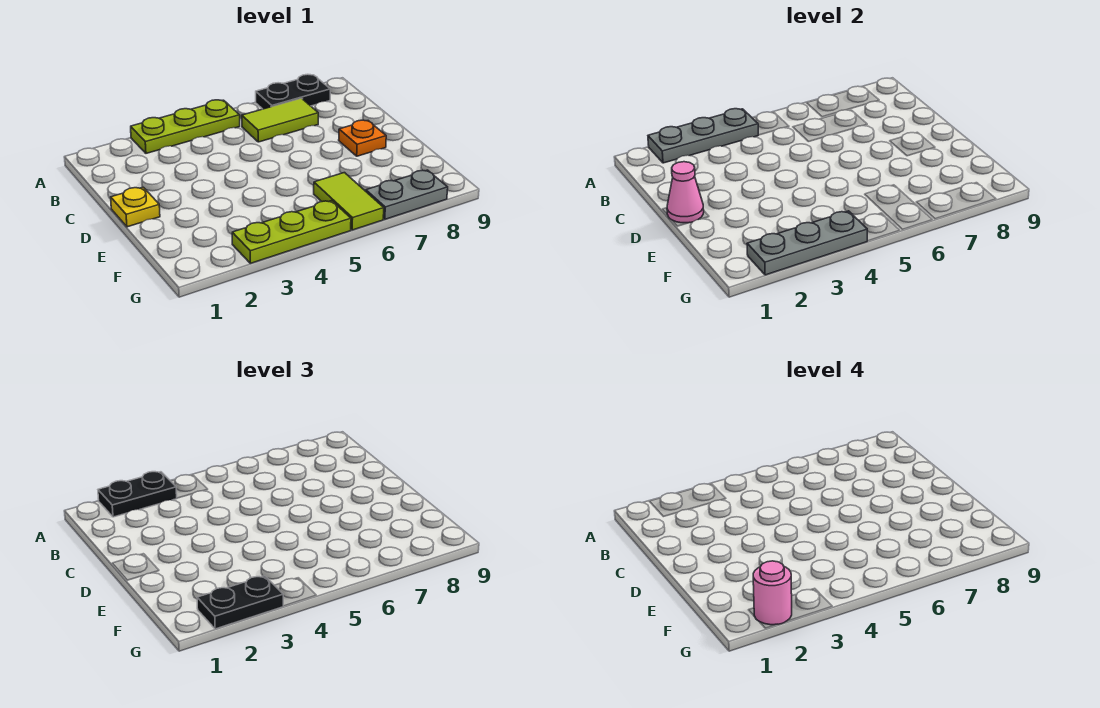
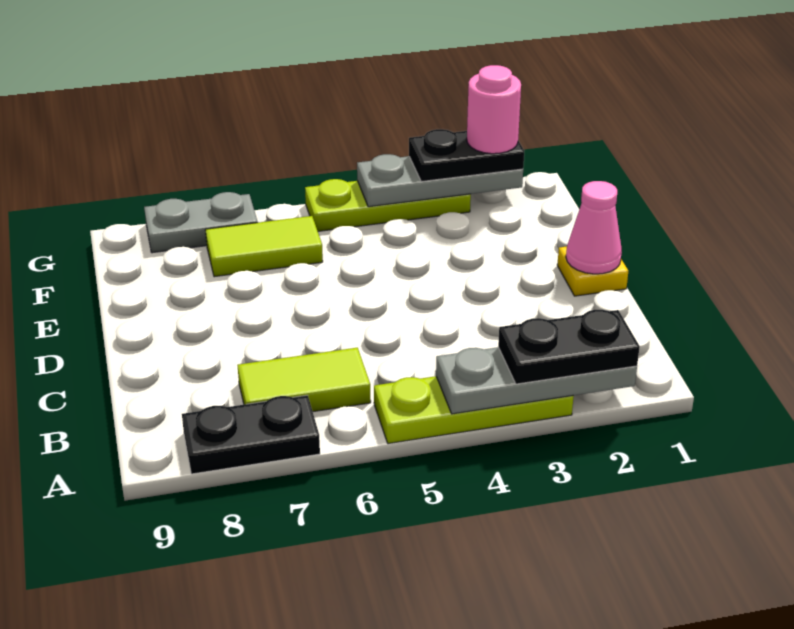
orange 1x1 plate [339,120,386,156] -> none
lime 1x2 tile [314,173,384,230] -> lime 1x2 tile turned to [205,216,323,277]

